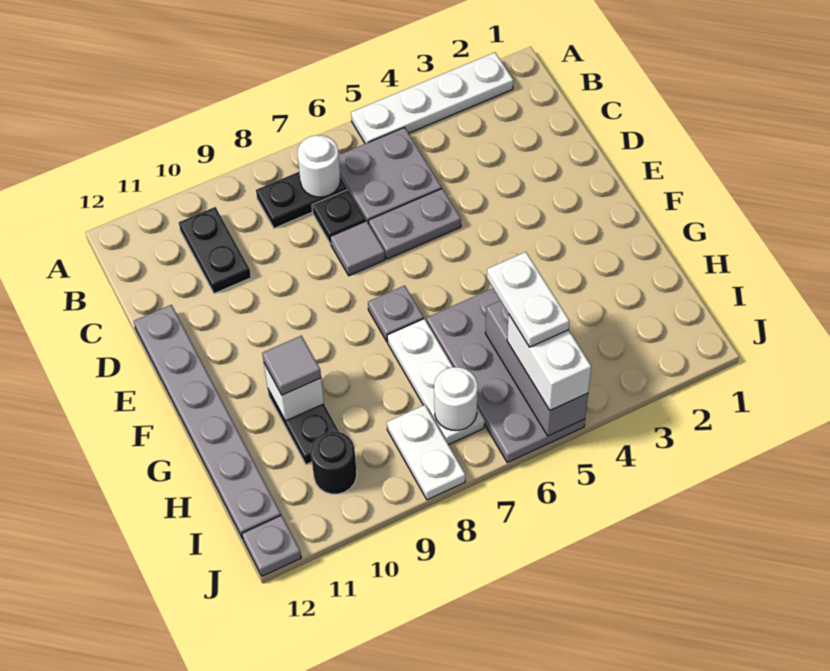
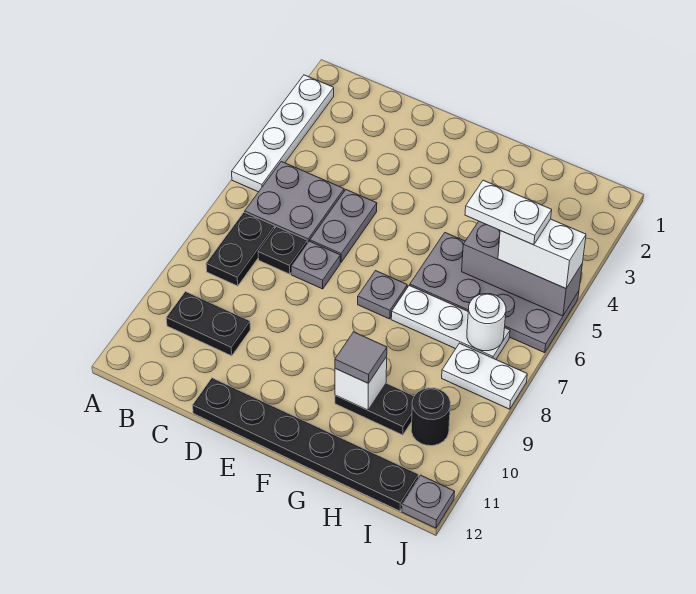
white 1x1 round brick [298,135,340,197] -> none
grey 1x1 tile [330,221,385,276] -> grey 1x1 plate [291,241,340,289]
grey 1x6 plate [134,305,281,539] -> black 1x6 plate [192,378,419,511]

